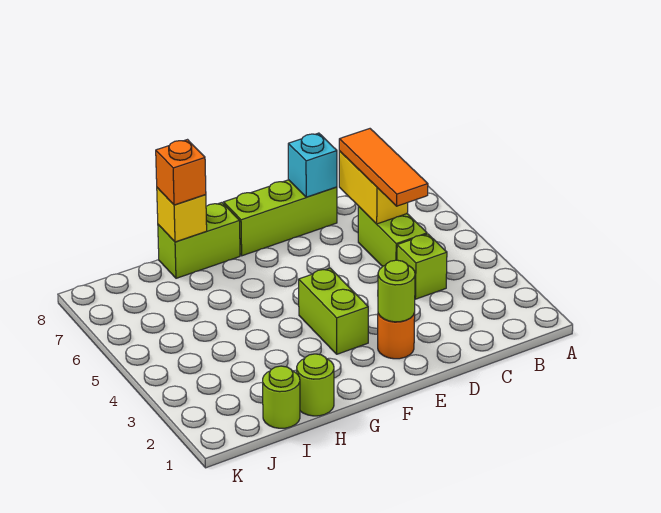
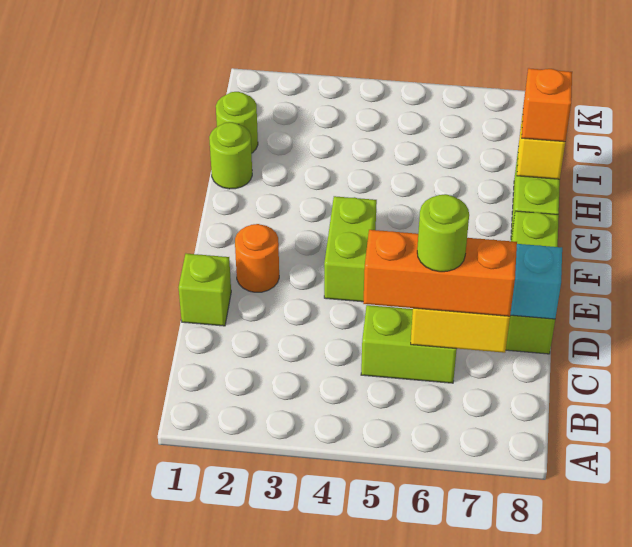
lime 1x1 brick [397,234,447,299] -> lime 1x1 brick moved to [179,254,231,326]
orange 1x3 tile [339,129,428,206] -> orange 1x3 brick [363,230,517,316]
lime 1x1 round brick [378,260,415,322] -> lime 1x1 round brick moved to [417,194,469,272]
lime 1x2 brick [299,268,368,354] -> lime 1x2 brick turned to [324,196,377,302]

